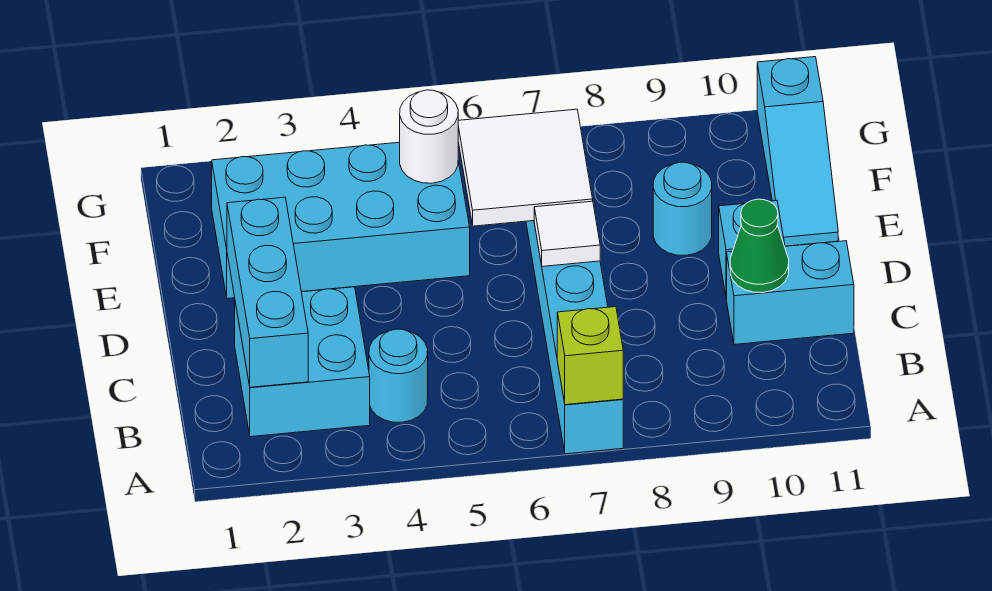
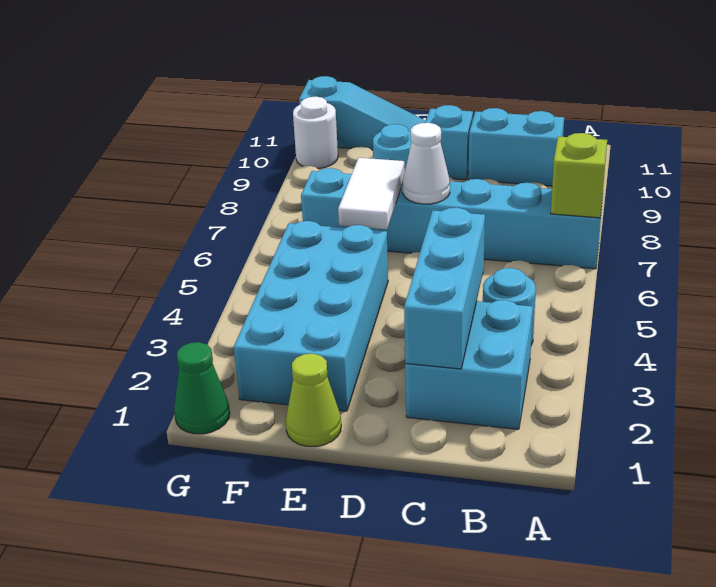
cyan 1x3 brick [227,197,308,387] -> cyan 1x3 brick turned to [404,208,485,369]
cyan 1x2 brick [727,241,854,345] -> cyan 1x2 brick turned to [469,108,564,186]
green 1x1 cone [730,199,789,293] -> green 1x1 cone moved to [174,342,230,434]
white 1x1 tile [534,201,600,266] -> white 1x1 cone [403,123,450,204]
none -> lime 1x1 cone [286,354,341,446]
white 2x2 tile [458,109,593,226] -> white 1x2 tile [338,158,405,229]
white 1x1 round brick [400,90,458,183] -> white 1x1 round brick moved to [293,97,338,168]

